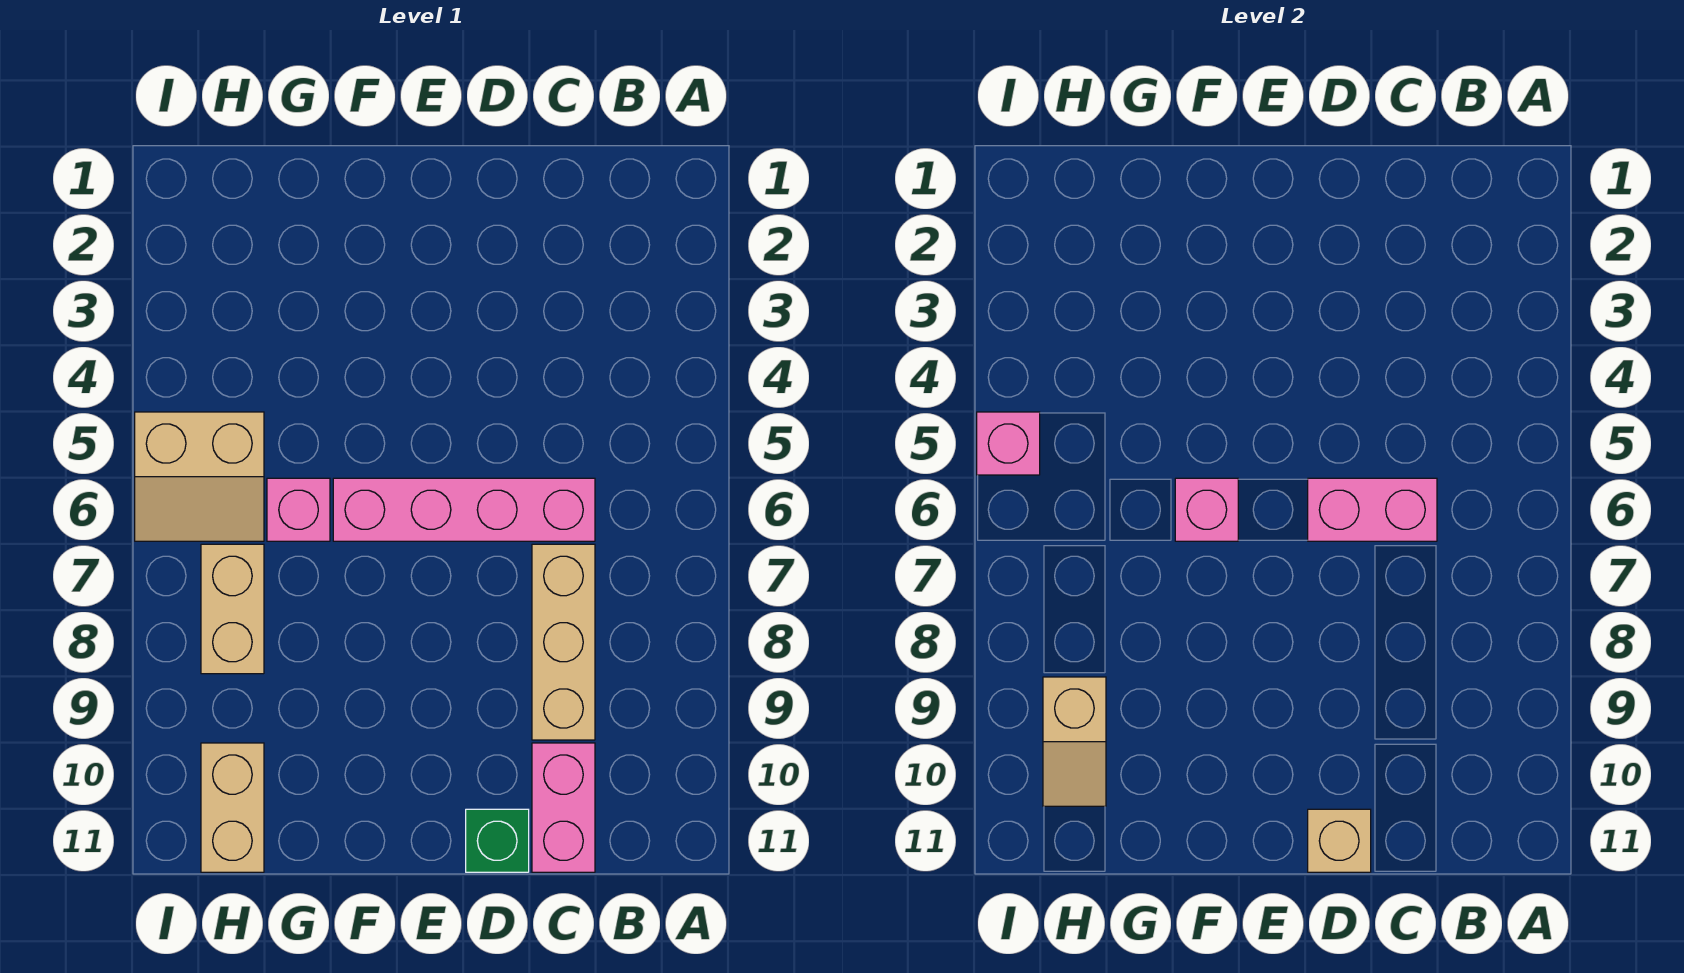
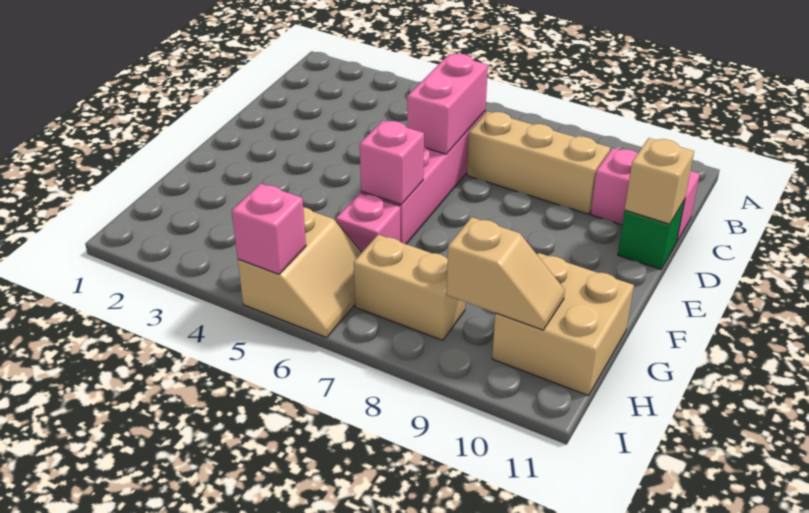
tan 1x2 brick [201,743,264,872] -> tan 2x2 brick [492,253,634,396]

